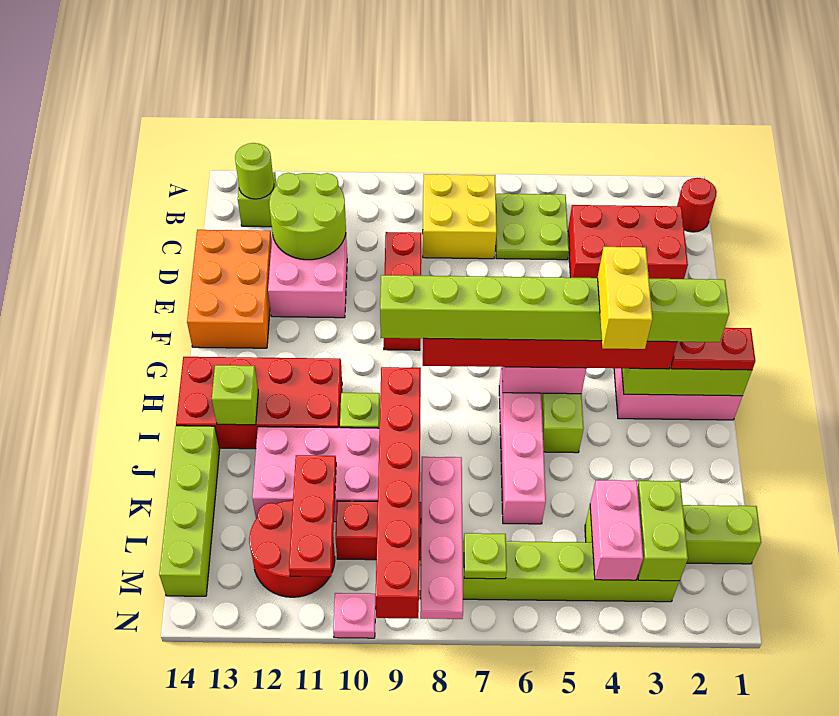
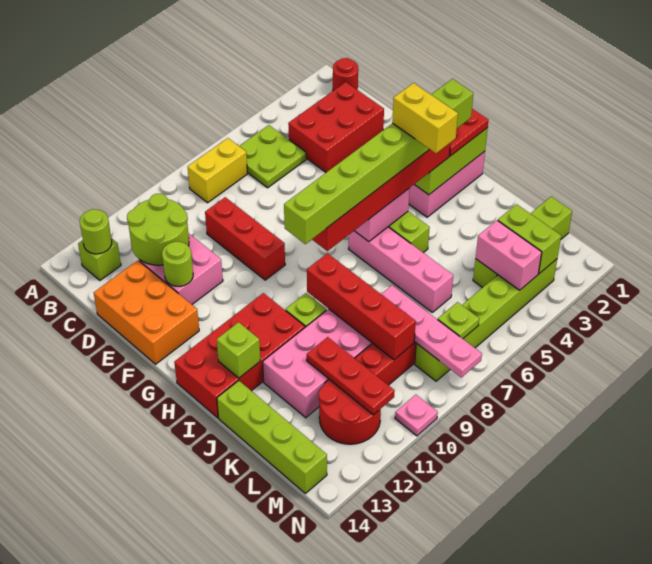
yellow 2x2 brick [423,174,497,259] -> yellow 1x2 brick [188,138,247,203]
none -> lime 1x1 round brick [162,242,193,286]
red 1x6 brick [376,367,421,618] -> red 1x4 brick [307,253,416,360]

